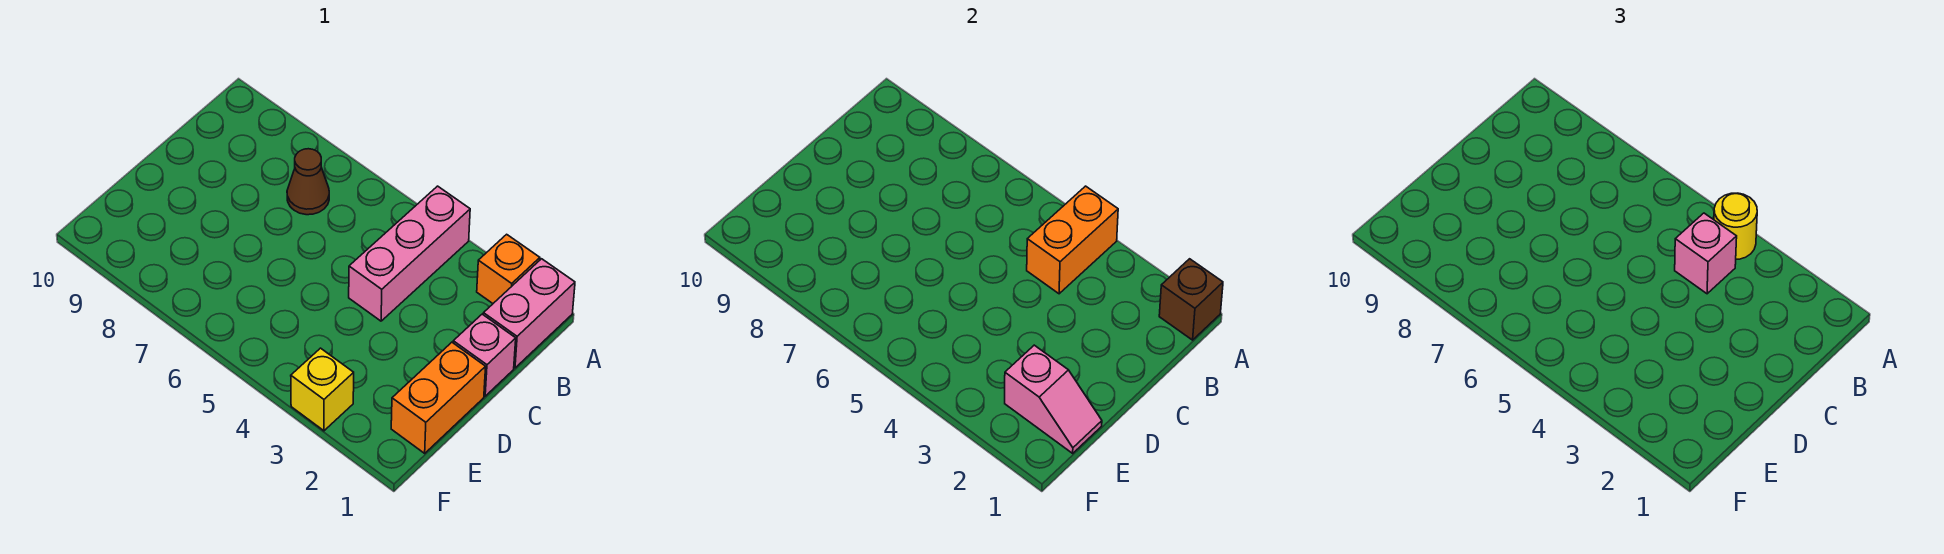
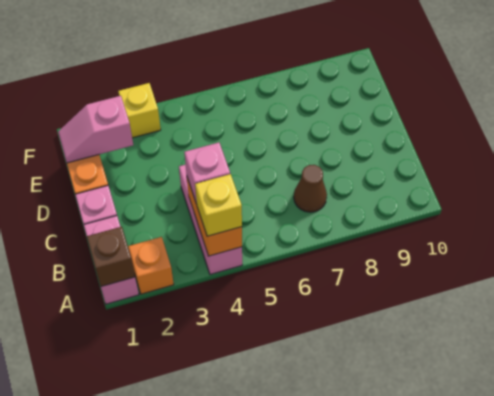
yellow 1x1 round brick [1714,193,1757,259] -> yellow 1x1 brick [195,174,242,236]

